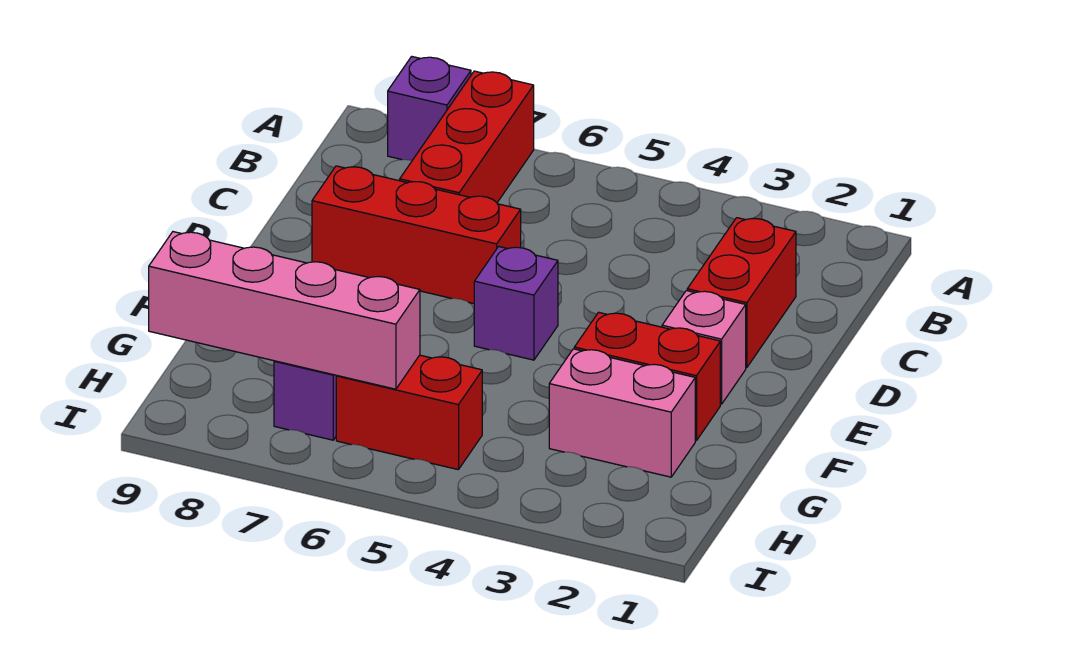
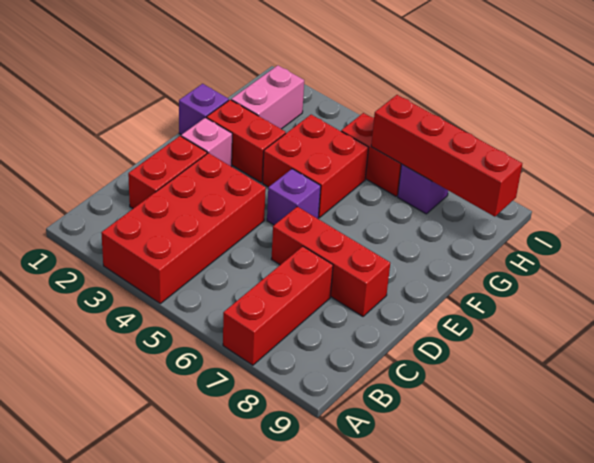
none -> red 2x4 brick [101,153,266,304]
purple 1x1 brick [388,56,471,160] -> purple 1x1 brick moved to [179,84,229,135]
none -> red 2x2 brick [263,115,369,218]
pink 1x2 brick [549,349,695,477] -> pink 1x2 brick turned to [231,65,304,129]
pink 1x4 brick [149,232,420,389] -> red 1x4 brick [371,95,522,217]

